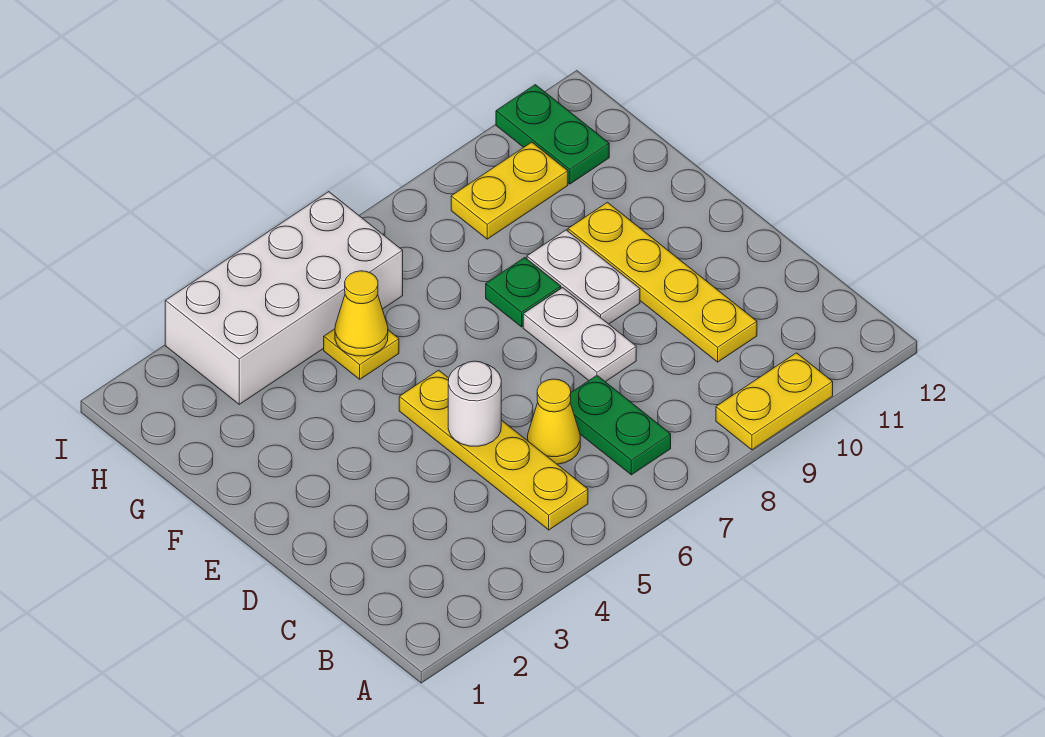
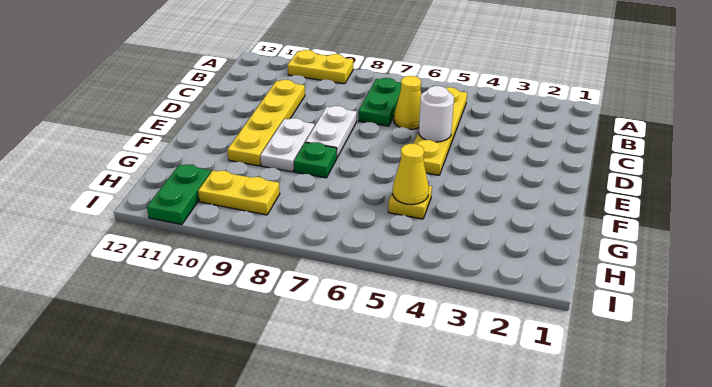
white 2x4 brick [165,192,403,404] -> none

